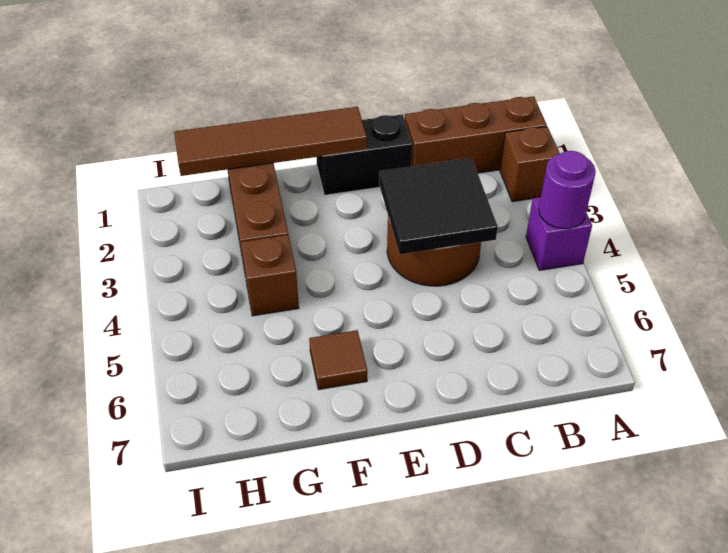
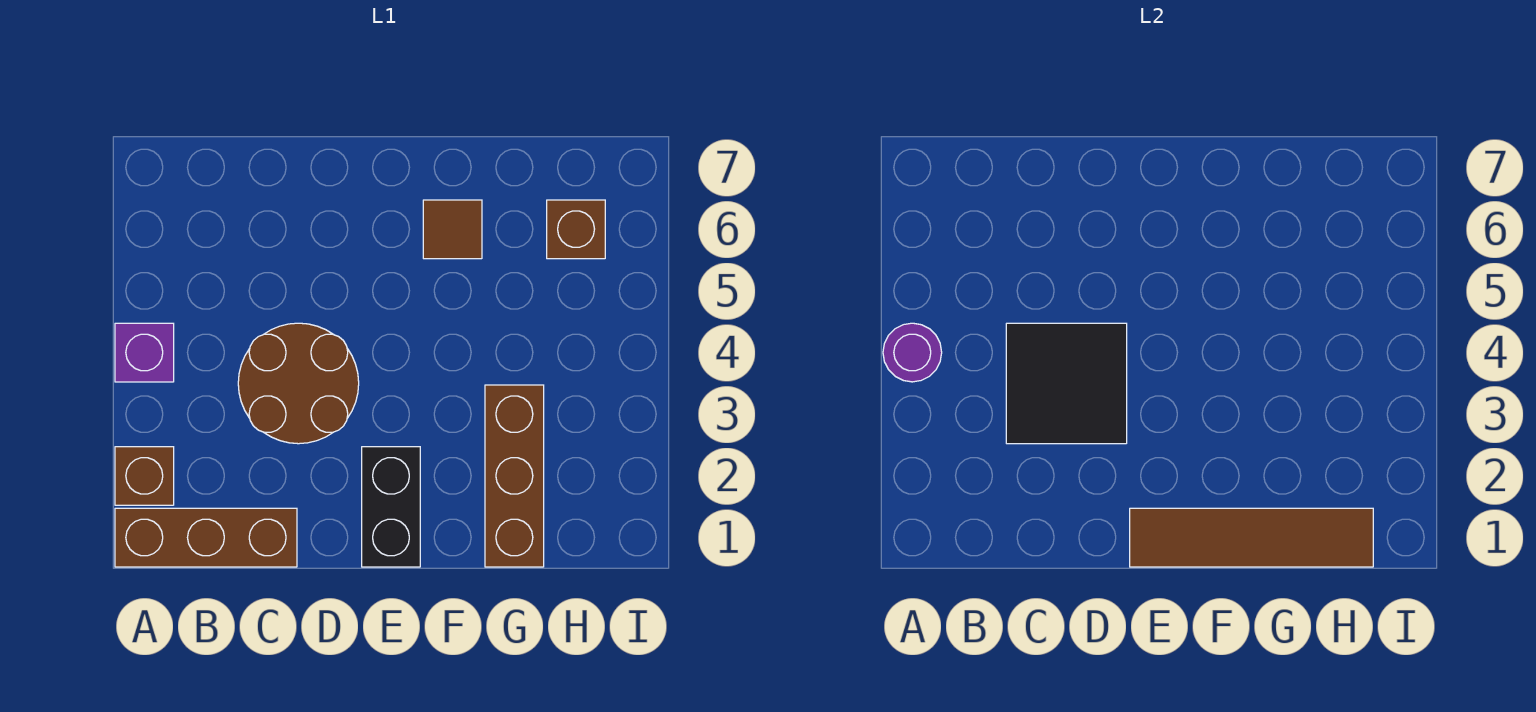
black 1x2 brick [317,114,412,195] -> black 1x2 brick turned to [362,447,420,567]
brown 1x1 brick [241,235,299,316] -> brown 1x1 brick moved to [547,200,605,259]

